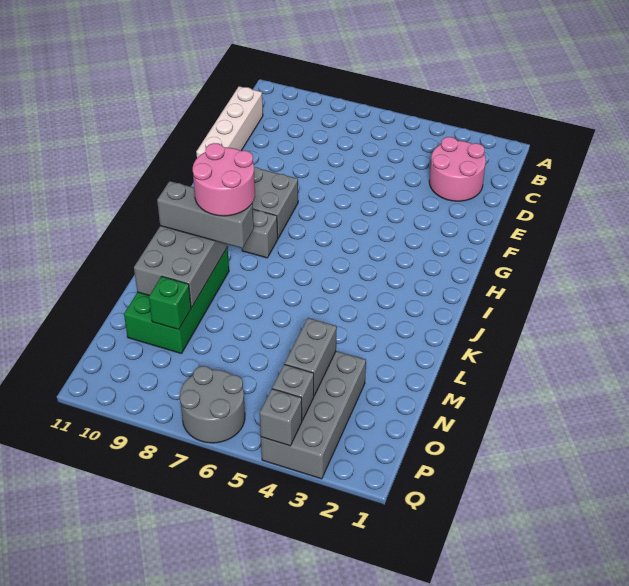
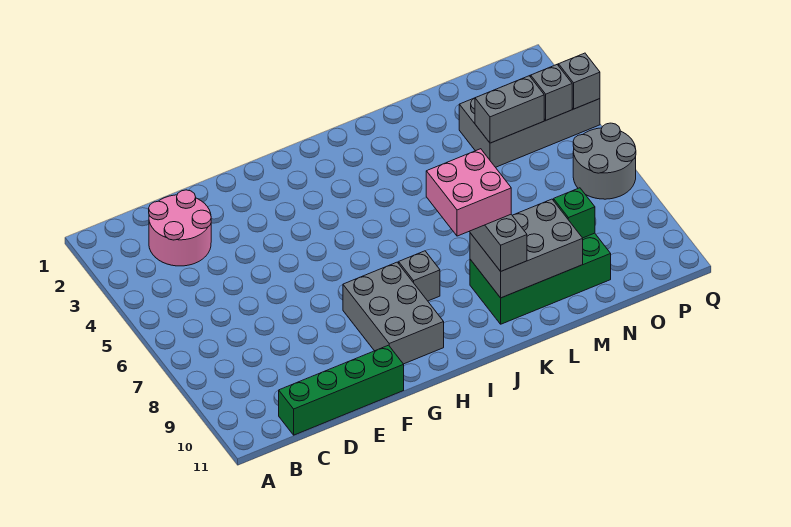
white 1x4 brick [196,86,263,158] -> green 1x4 brick [279,345,404,435]
pink 2x2 round brick [193,143,255,216] -> pink 2x2 brick [426,149,511,236]

